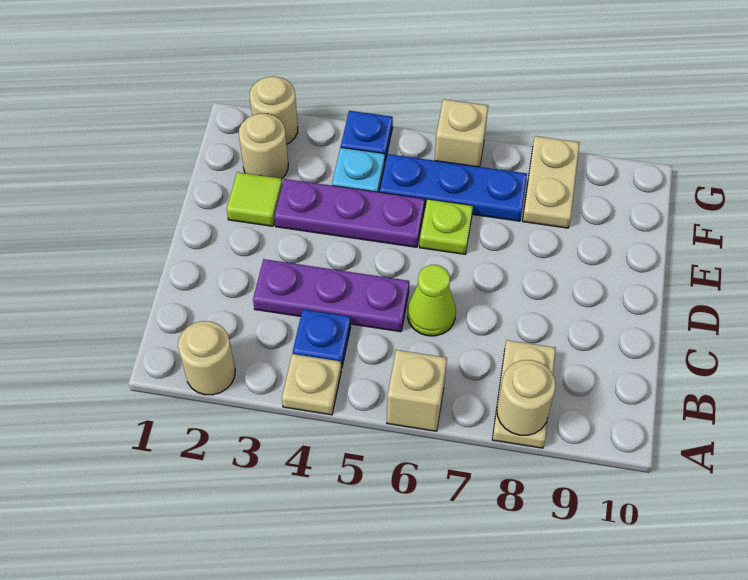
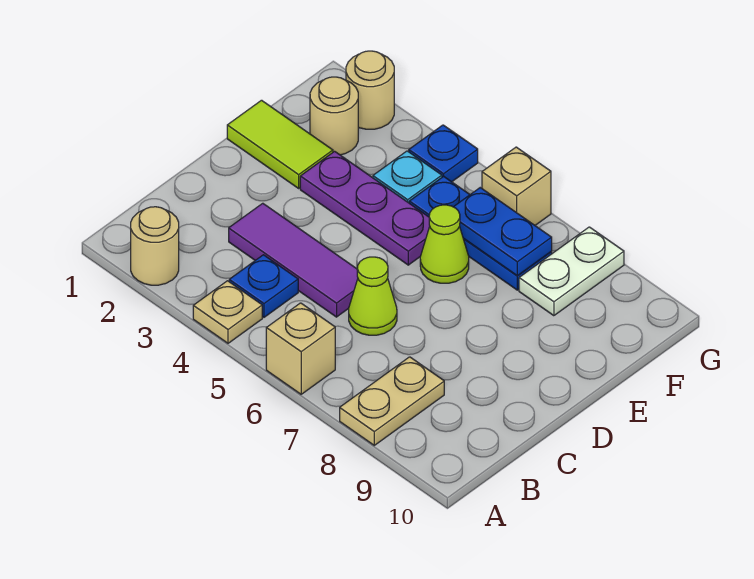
tan 1x1 round brick [497,360,556,435] -> none
purple 1x3 plate [253,259,409,332] -> purple 1x3 tile [229,203,358,317]
lime 1x1 tile [227,172,282,226] -> lime 1x2 tile [227,100,333,188]
lime 1x1 plate [419,199,473,254] -> lime 1x1 cone [420,205,469,283]
none -> blue 1x2 plate [454,188,552,276]
tan 1x2 plate [523,136,580,228] -> white 1x2 plate [519,227,624,316]

